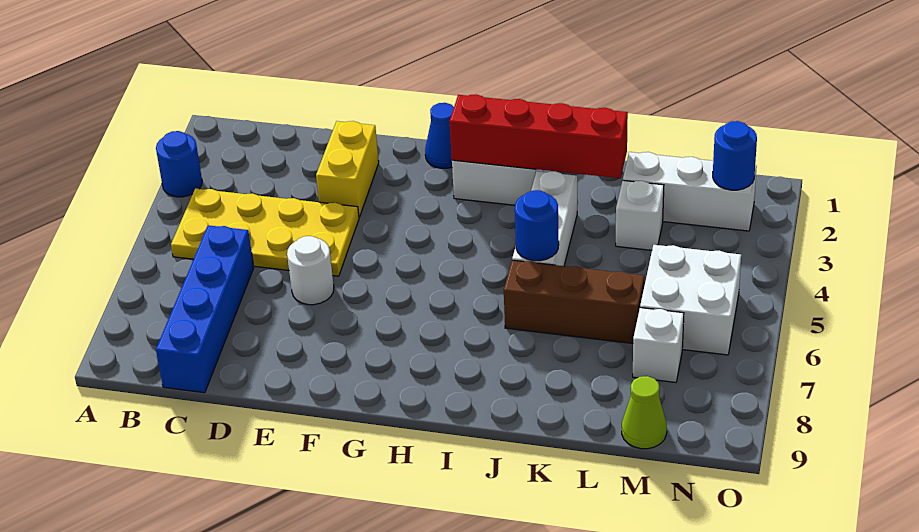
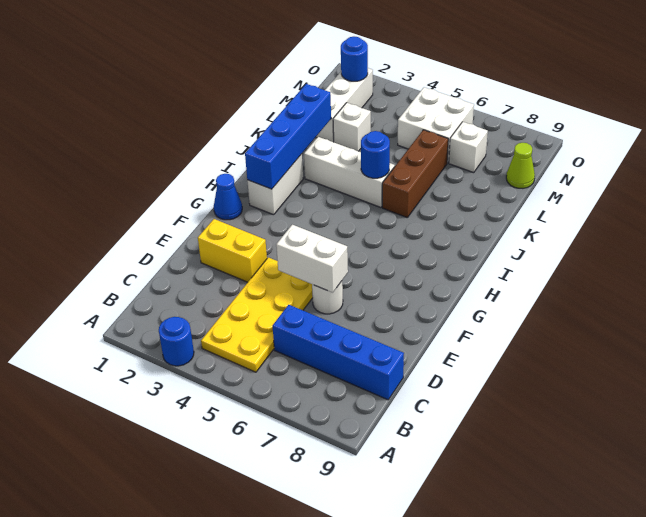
none -> white 1x2 brick [276,225,348,292]
red 1x4 brick [450,94,628,178] -> blue 1x4 brick [245,84,331,189]

